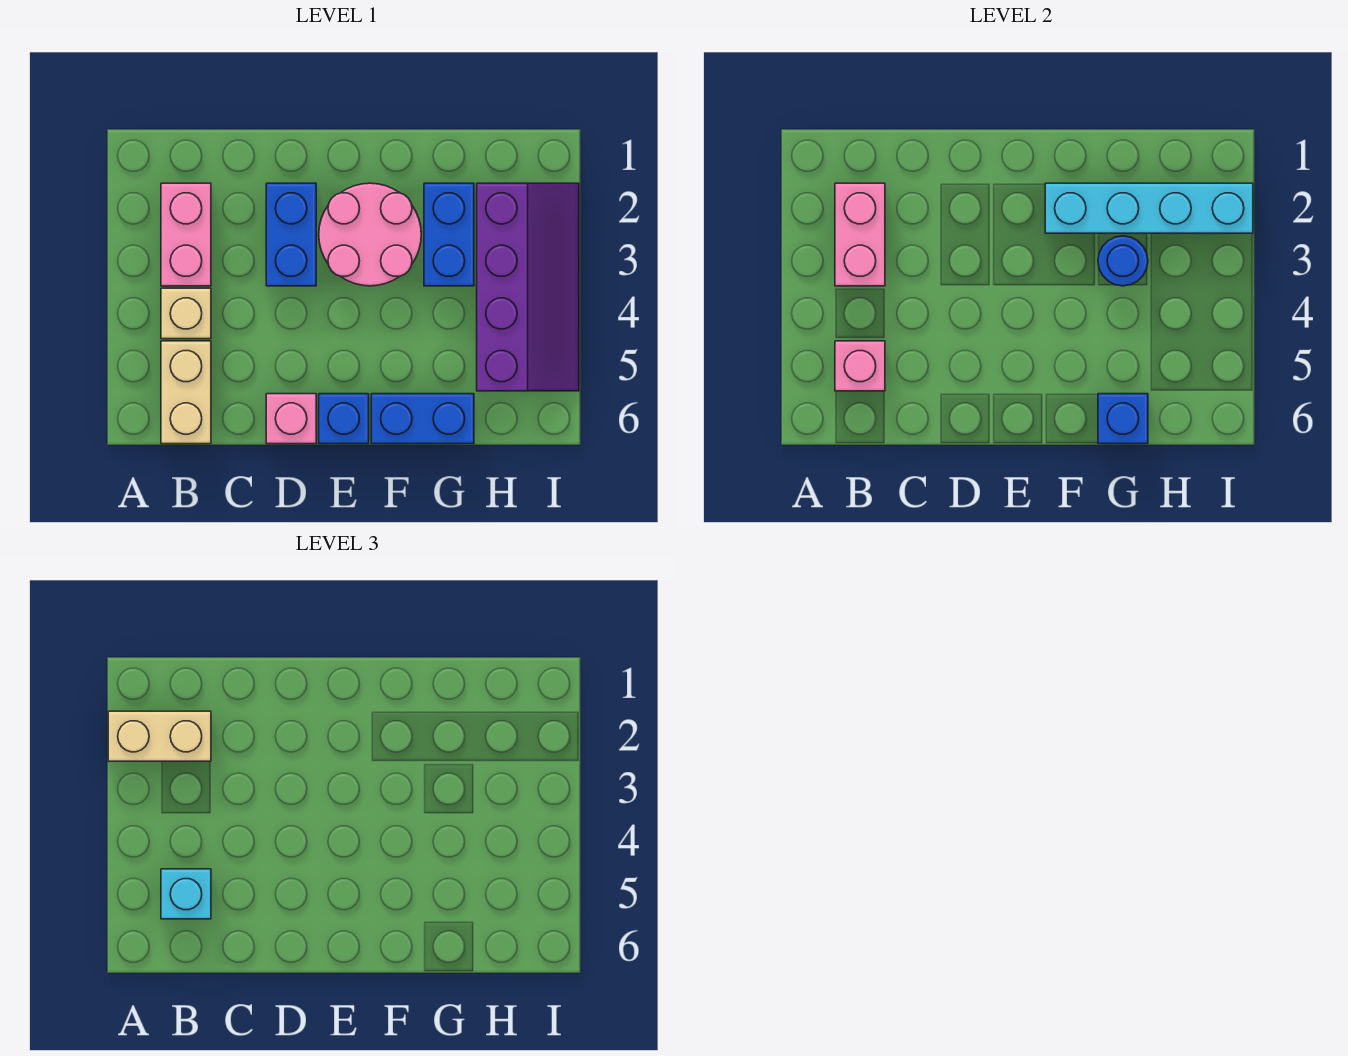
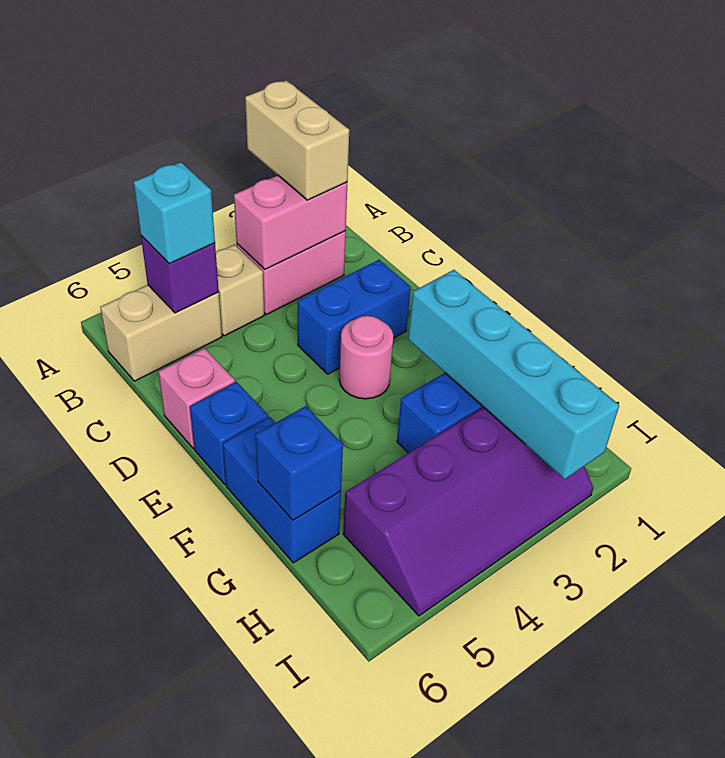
pink 1x1 brick [835,341,885,391] -> purple 1x1 brick [141,236,219,313]
pink 2x2 round brick [319,183,421,286] -> pink 1x1 round brick [339,316,394,399]
blue 1x1 round brick [1098,236,1148,286] -> none

